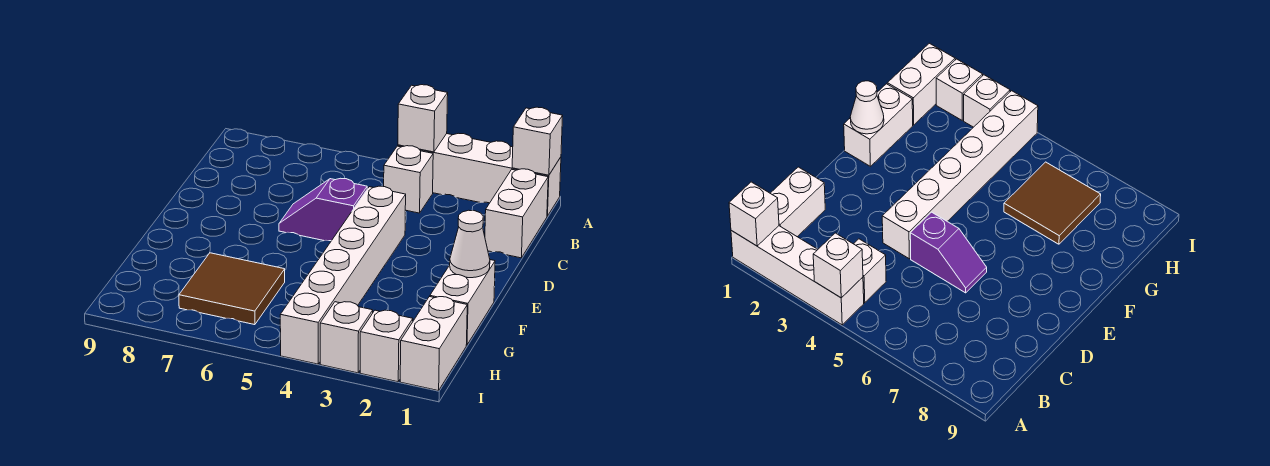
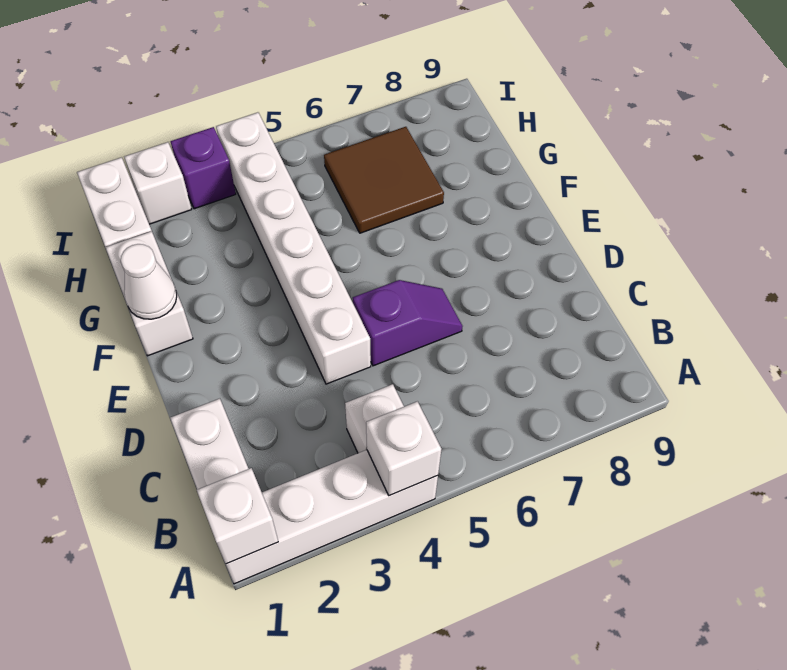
white 1x1 brick [320,302,373,373] -> purple 1x1 brick [171,127,236,209]

